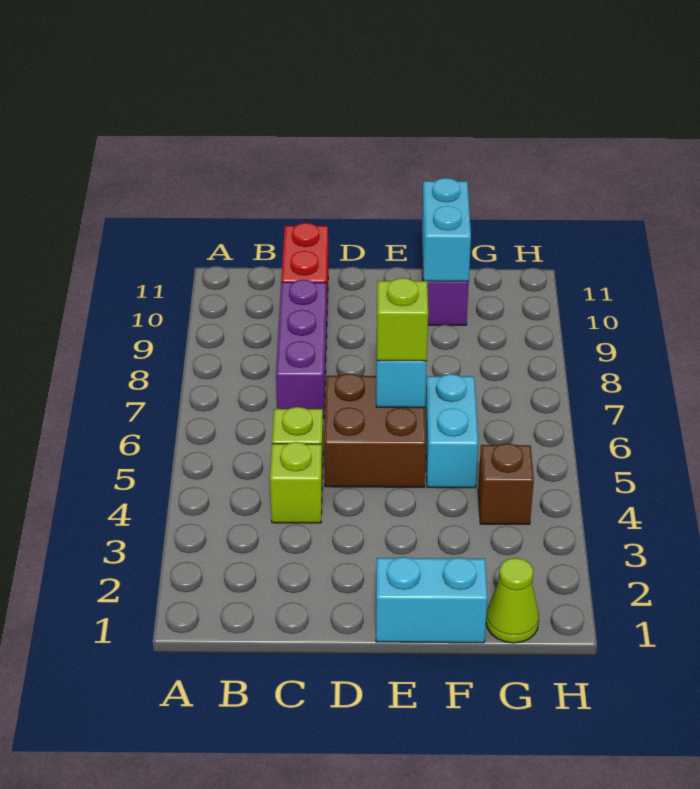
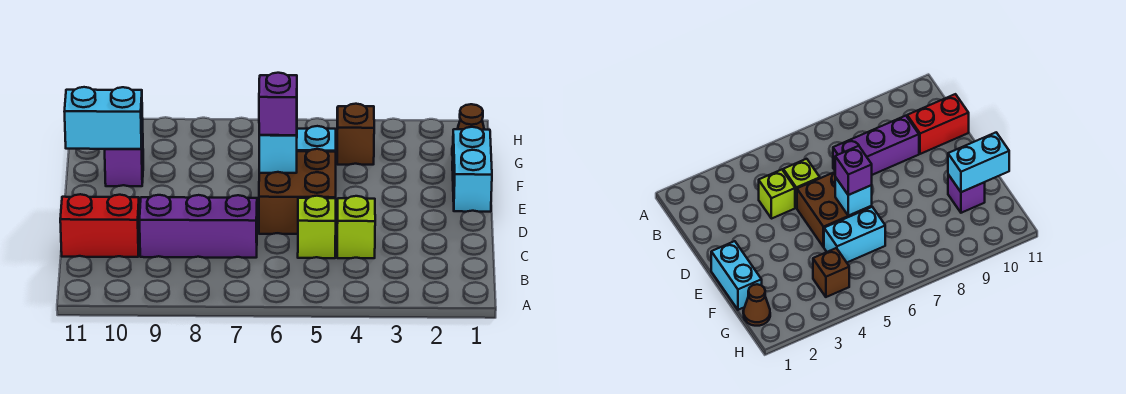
lime 1x1 brick [377,278,428,361] -> purple 1x1 brick [259,73,297,135]
lime 1x1 cone [486,558,539,643] -> brown 1x1 cone [452,104,484,156]

